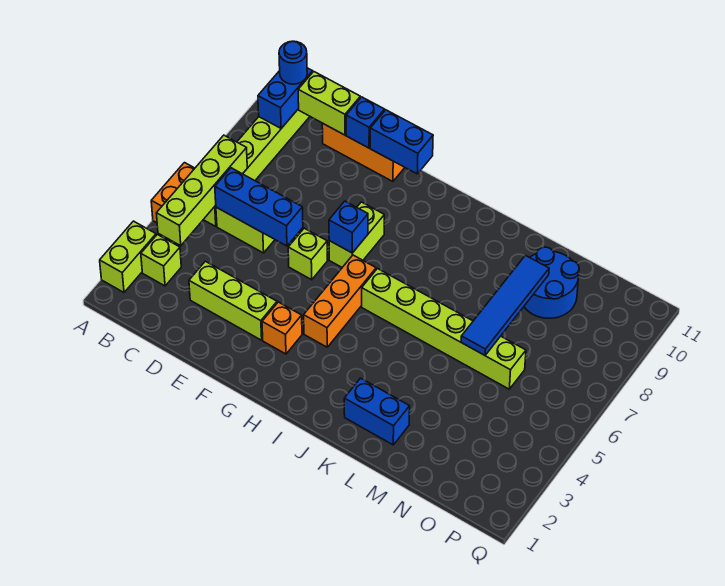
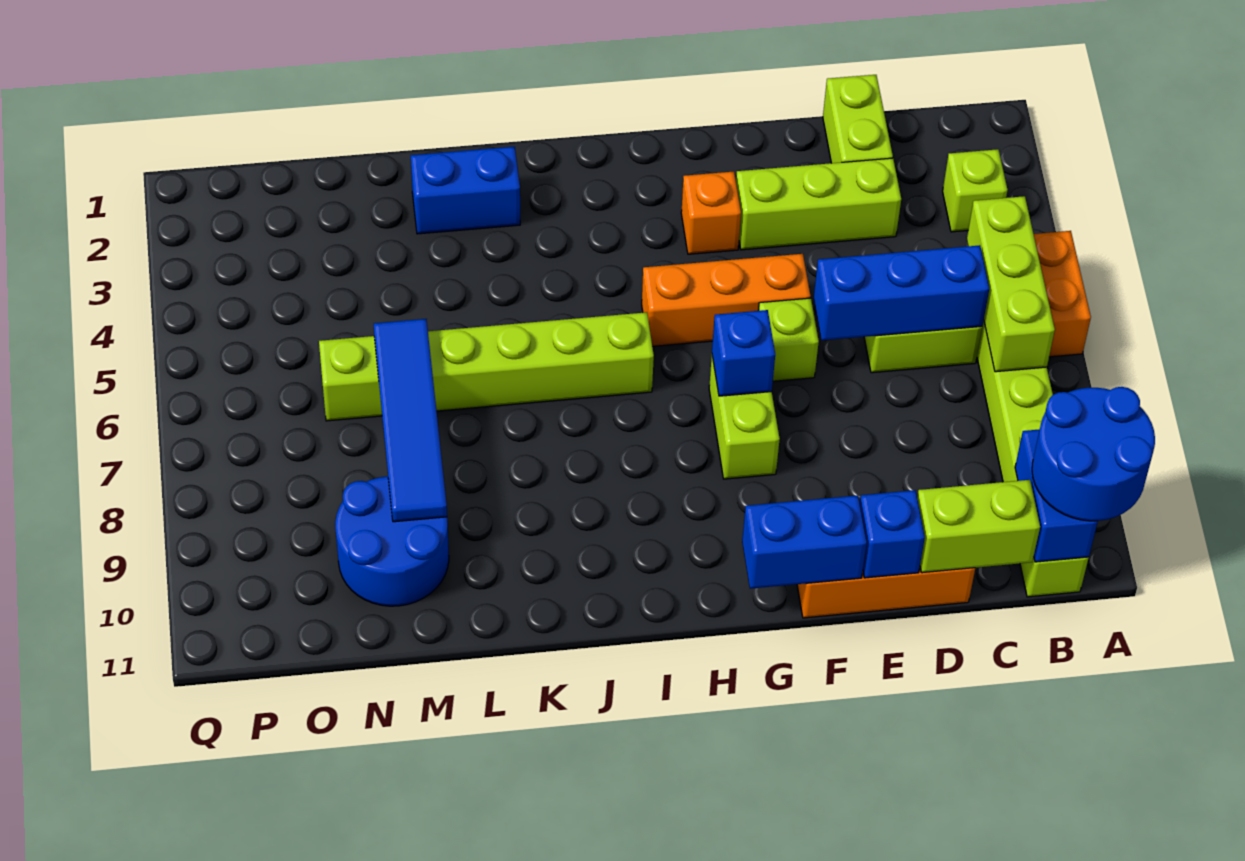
lime 1x2 brick [100,221,156,292] -> lime 1x2 brick moved to [823,75,893,163]
lime 1x4 brick [157,135,247,246] -> lime 1x3 brick [967,196,1055,372]
blue 1x1 round brick [279,41,307,84] -> blue 2x2 round brick [1032,387,1155,521]
orange 1x3 brick [304,255,376,347] -> orange 1x3 brick turned to [642,254,811,346]

